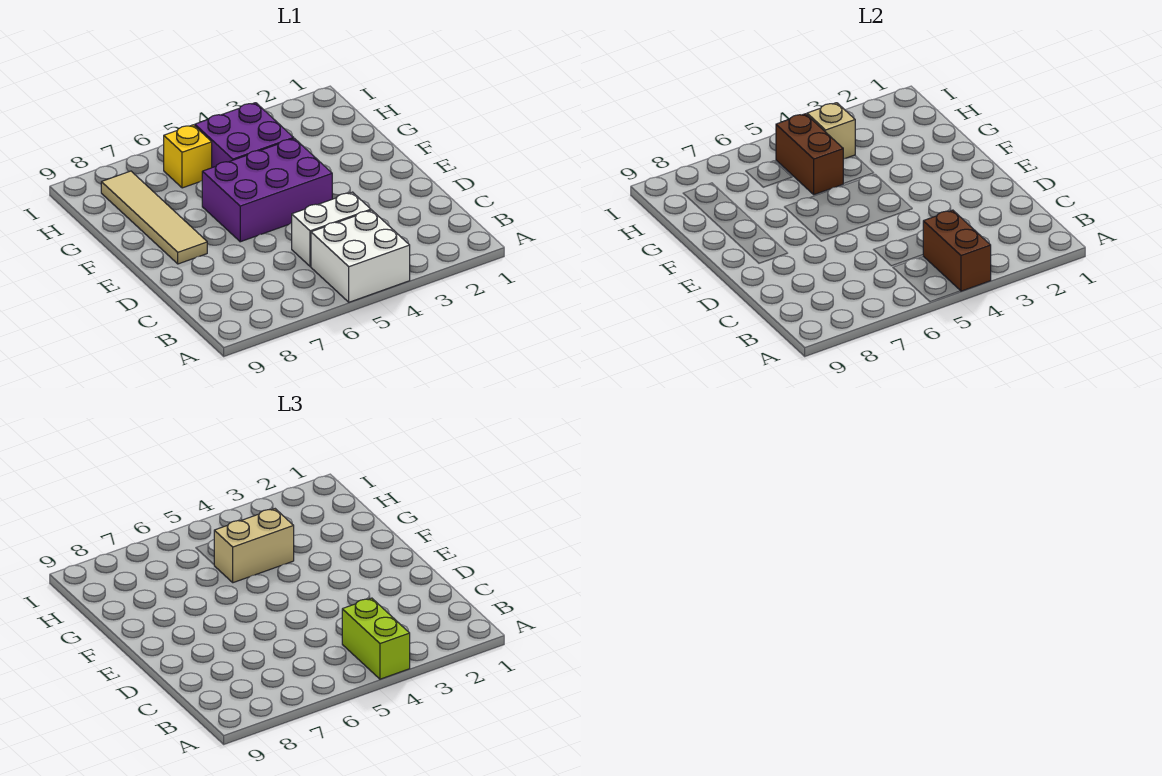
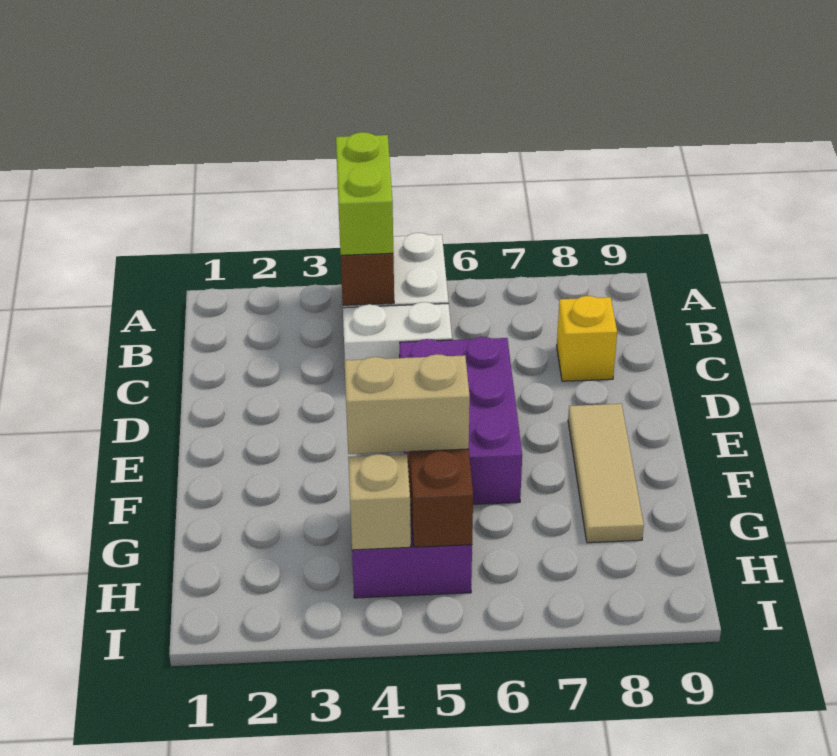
purple 2x3 brick [202,138,332,242] -> purple 2x3 brick turned to [400,337,522,504]
tan 1x4 tile [101,171,207,264] -> tan 1x3 tile [568,404,644,543]
yellow 1x1 brick [164,125,212,188] -> yellow 1x1 brick moved to [557,296,617,381]

